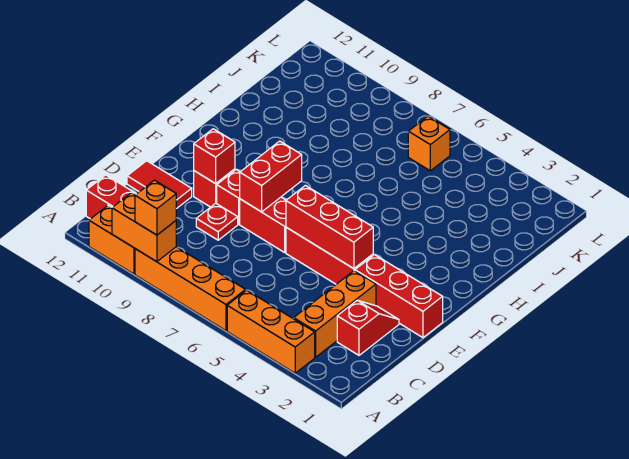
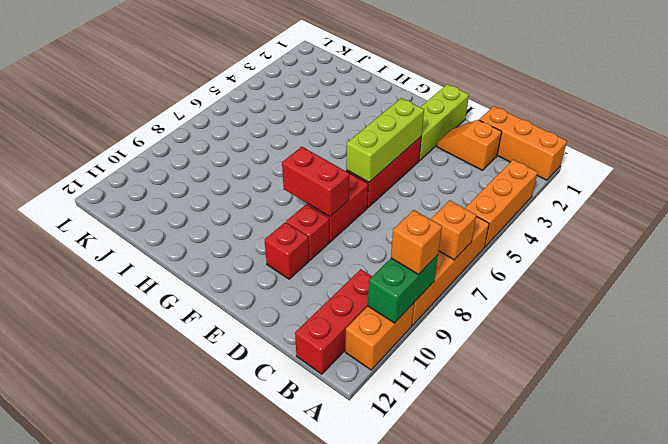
orange 1x2 brick [112,193,176,262] -> green 1x2 brick [368,255,438,323]
orange 1x3 brick [294,271,376,357] -> orange 1x3 brick moved to [479,106,567,180]
red 1x2 slope [337,300,399,355] -> orange 1x2 slope [437,120,502,170]
red 1x1 plate [196,203,238,240] -> none
red 1x2 tile [127,161,192,209] -> none
red 1x3 brick [355,254,443,338] -> lime 1x3 brick [419,84,469,161]
red 1x3 brick [286,185,373,269] -> lime 1x3 brick [346,98,424,182]
red 1x1 brick [194,129,235,184] -> none
orange 1x1 brick [408,116,450,171] -> orange 1x1 brick moved to [431,200,477,260]

